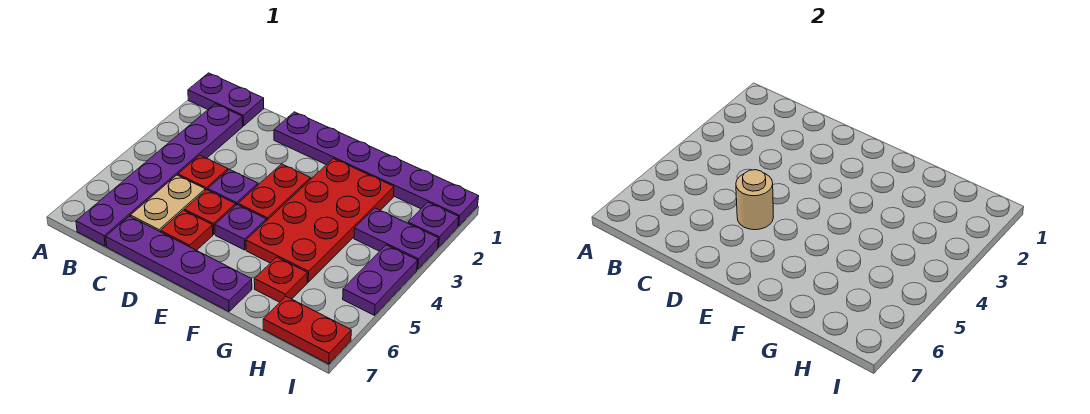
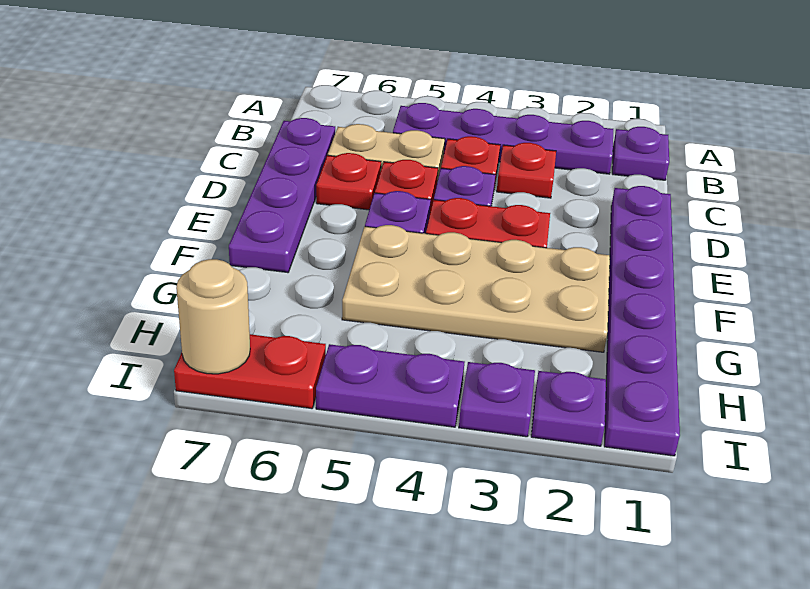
purple 1x2 plate [188,73,264,126] -> purple 1x1 plate [612,127,669,180]
purple 1x6 plate [76,104,243,246] -> purple 1x4 plate [393,103,613,174]
tan 1x1 round brick [736,170,773,230] -> tan 1x1 round brick moved to [176,259,250,374]
red 2x4 plate [246,158,394,282] -> tan 2x4 plate [342,225,610,352]
red 1x1 plate [254,257,307,302] -> red 1x1 plate moved to [497,143,556,198]
purple 1x2 plate [354,208,438,270] -> purple 1x1 plate [459,362,535,437]
red 1x2 plate [263,297,351,364] -> red 1x2 plate turned to [174,334,326,409]

